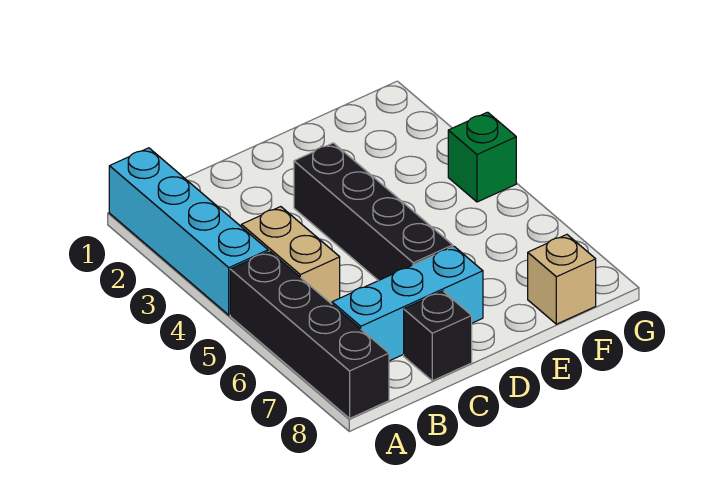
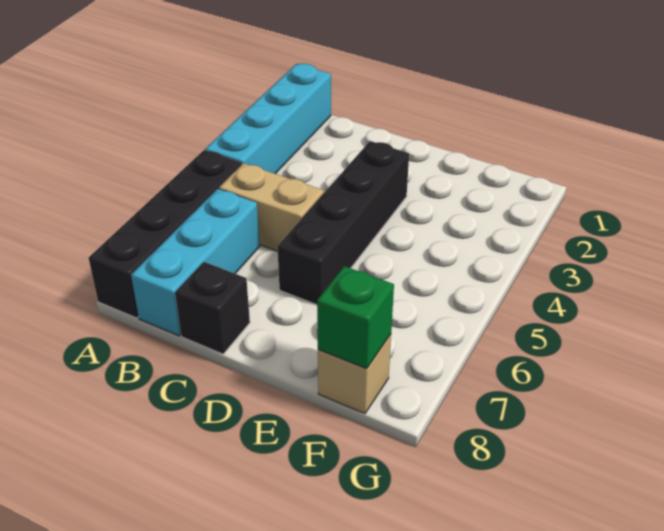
tan 1x2 brick [241,207,340,304] -> tan 1x2 brick turned to [219,163,324,251]
cyan 1x3 brick [332,246,483,361] -> cyan 1x3 brick turned to [131,189,260,336]
green 1x1 brick [448,112,516,202] -> green 1x1 brick moved to [317,266,394,369]

